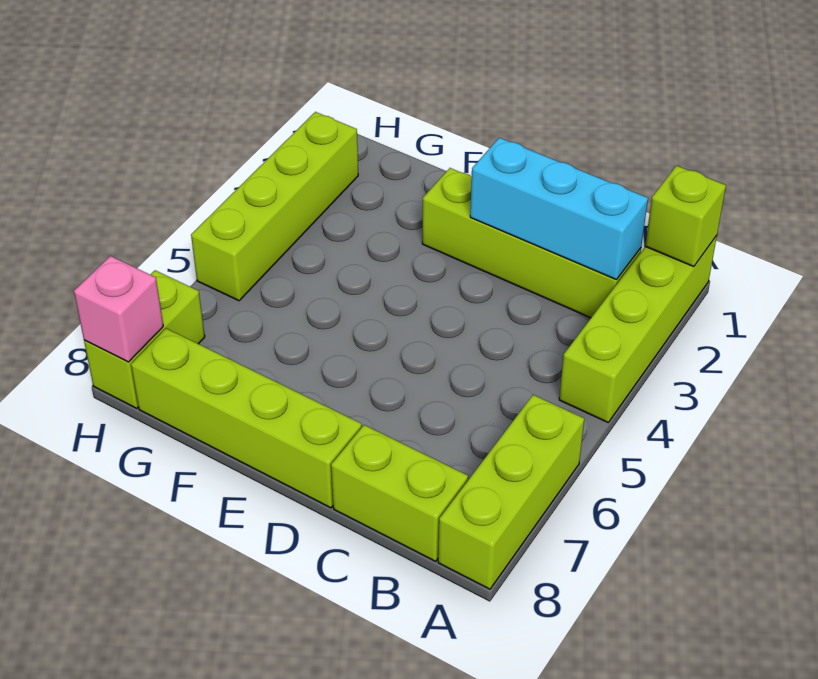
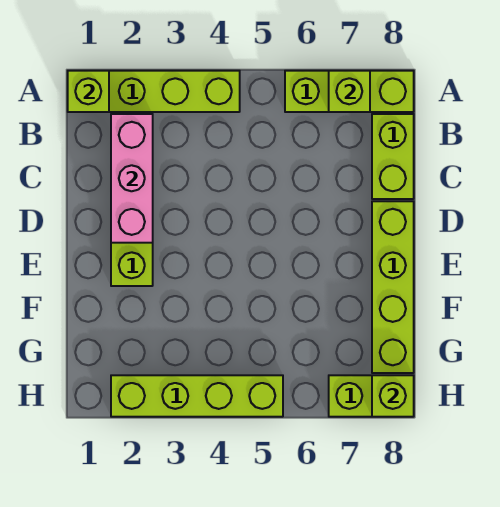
none -> lime 1x1 brick [329,71,370,112]
cyan 1x3 brick [470,138,648,280] -> pink 1x3 brick [111,114,153,243]
pink 1x1 brick [74,256,163,362] -> lime 1x1 brick [372,375,414,417]

